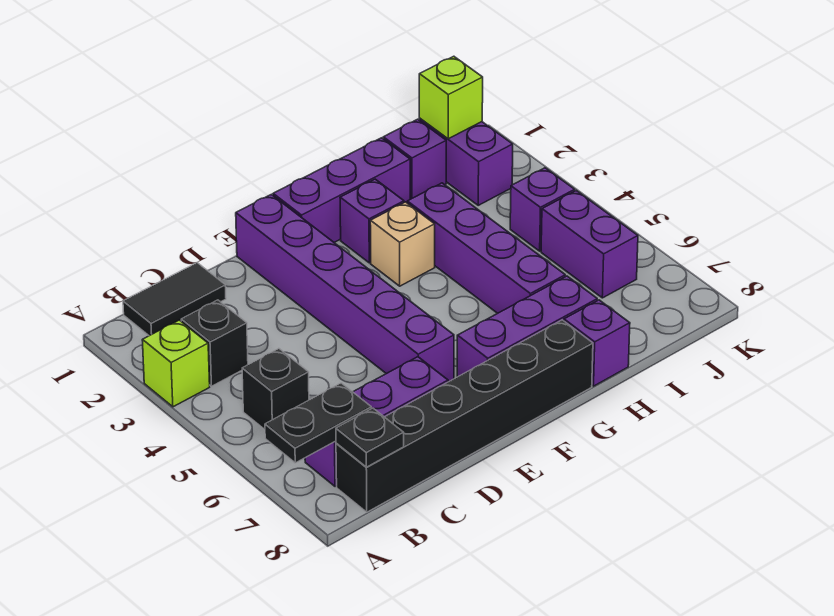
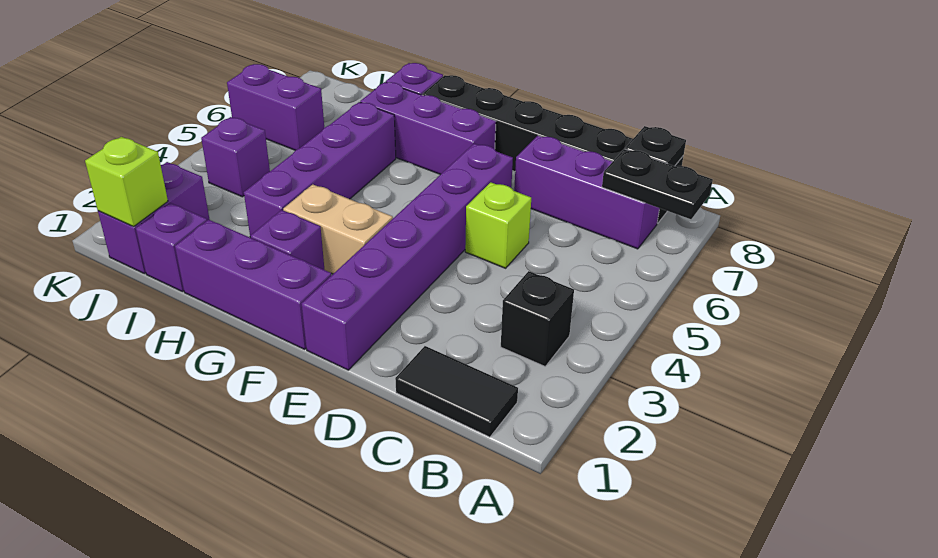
lime 1x1 brick [142,320,210,407] -> lime 1x1 brick moved to [465,182,531,268]
black 1x1 brick [242,349,309,429] -> none
tan 1x1 brick [370,202,435,286] -> tan 1x2 brick [283,184,393,274]
purple 1x2 brick [541,191,638,298] -> purple 1x2 brick turned to [227,64,324,150]

